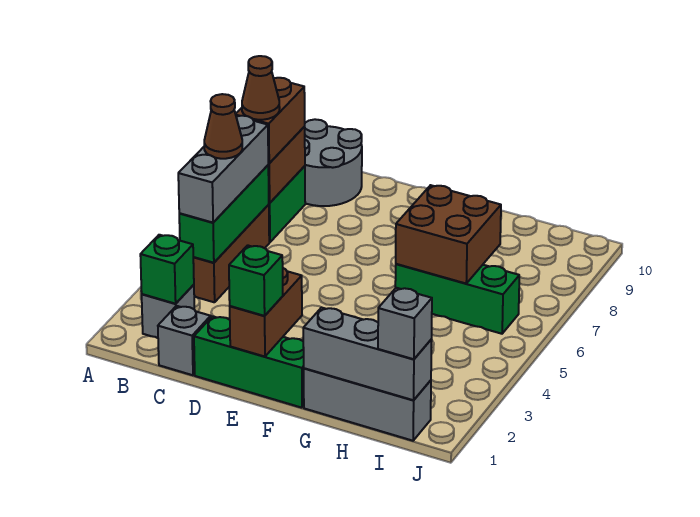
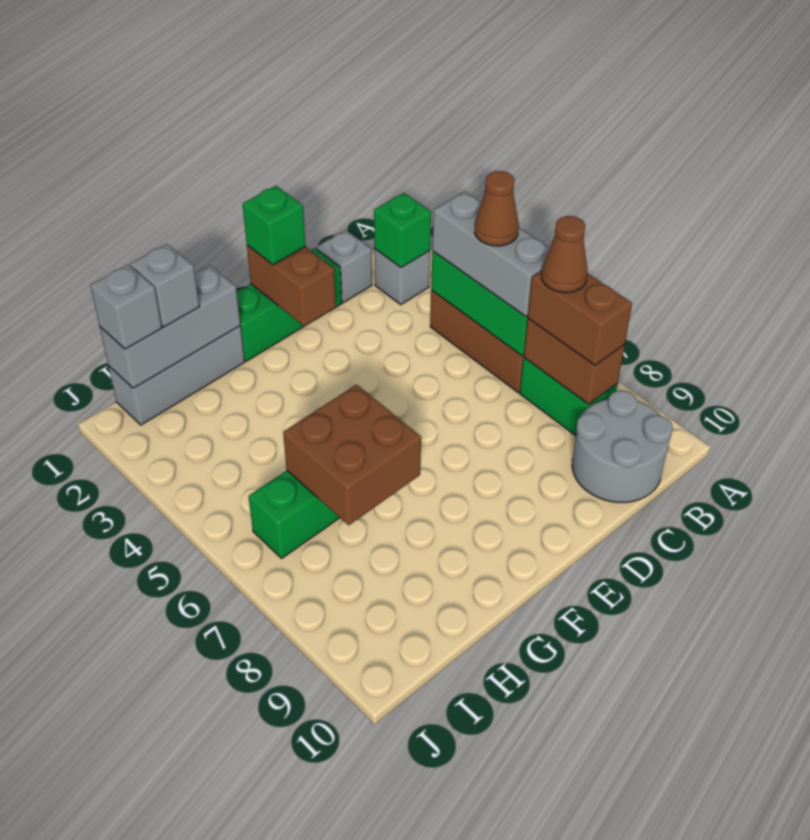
none -> grey 1x1 brick [130,244,200,327]

